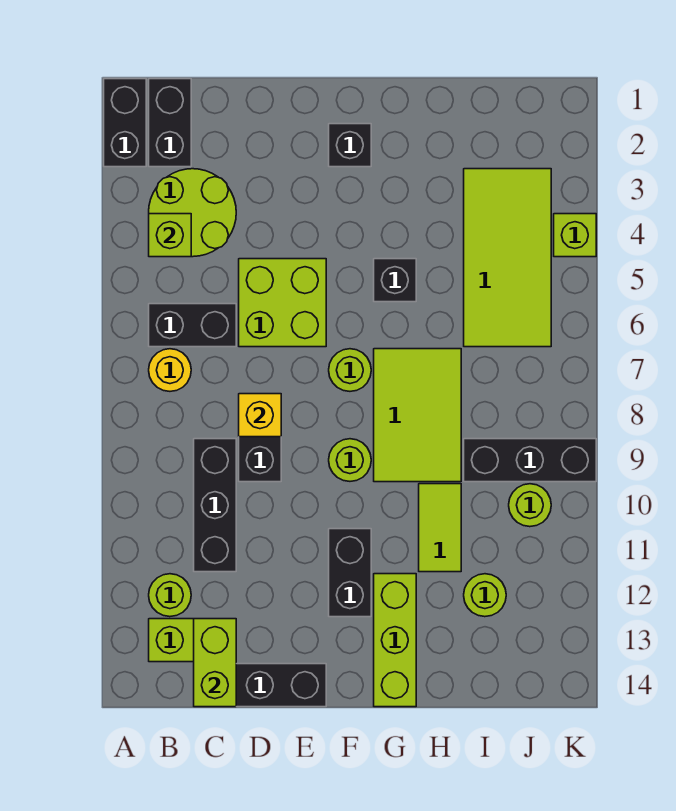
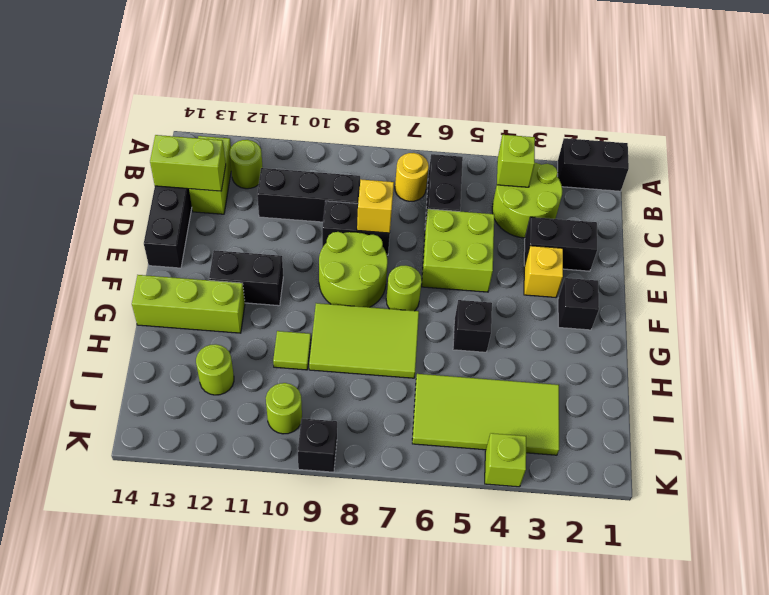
black 1x2 brick [149,79,191,167] -> black 1x2 brick moved to [524,217,597,271]
none -> yellow 1x1 brick [524,246,563,297]
lime 1x1 round brick [329,439,371,481] -> lime 2x2 round brick [319,232,388,307]
lime 1x2 tile [419,484,461,572] -> lime 1x1 tile [273,331,311,370]
black 1x3 brick [464,439,596,482] -> black 1x1 brick [298,419,337,472]

